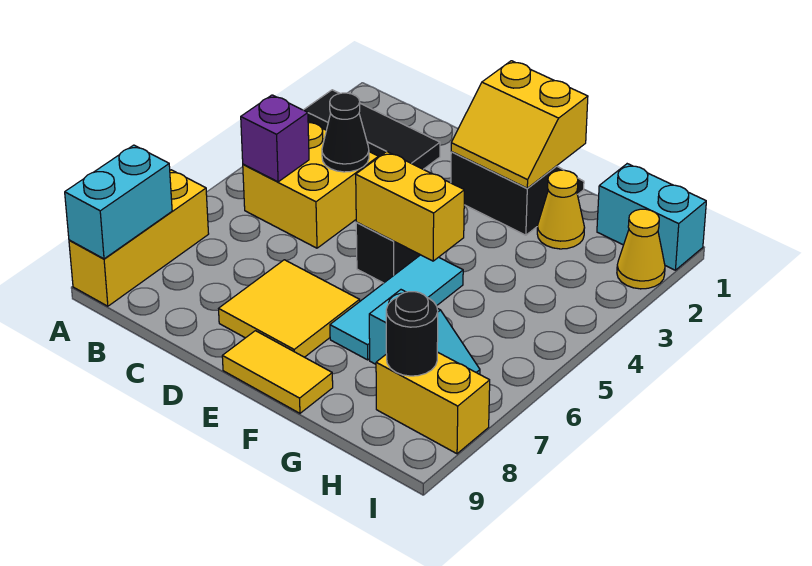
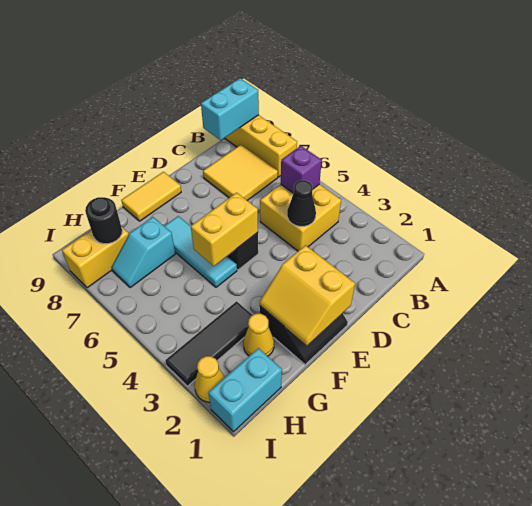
black 1x3 tile [304,90,440,169] -> black 1x3 tile moved to [165,301,252,386]
cyan 1x2 brick [65,145,172,259] -> cyan 1x2 brick turned to [201,78,259,140]
yellow 2x2 tile [219,260,360,357] -> yellow 2x2 tile moved to [203,145,278,200]
yellow 2x2 slope [451,61,588,188] -> yellow 2x2 slope turned to [260,245,355,345]

